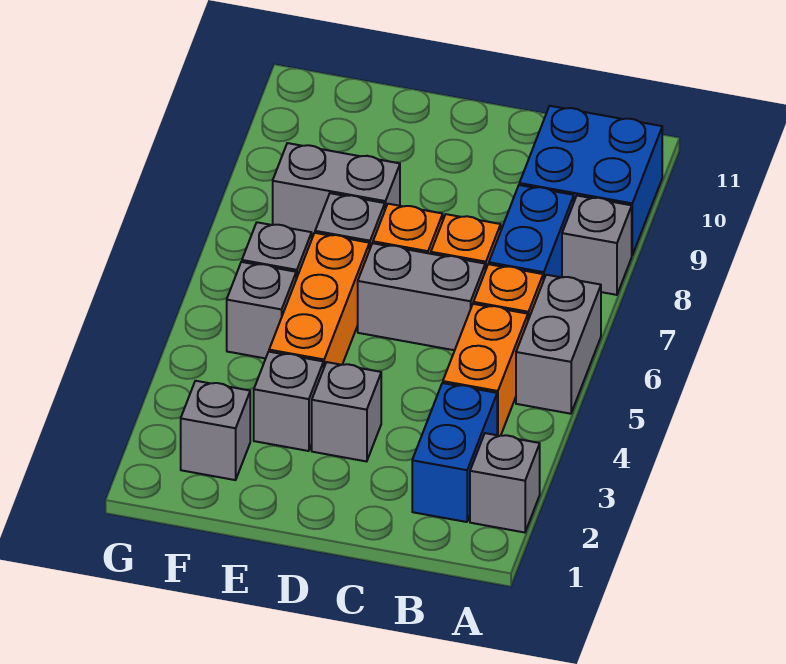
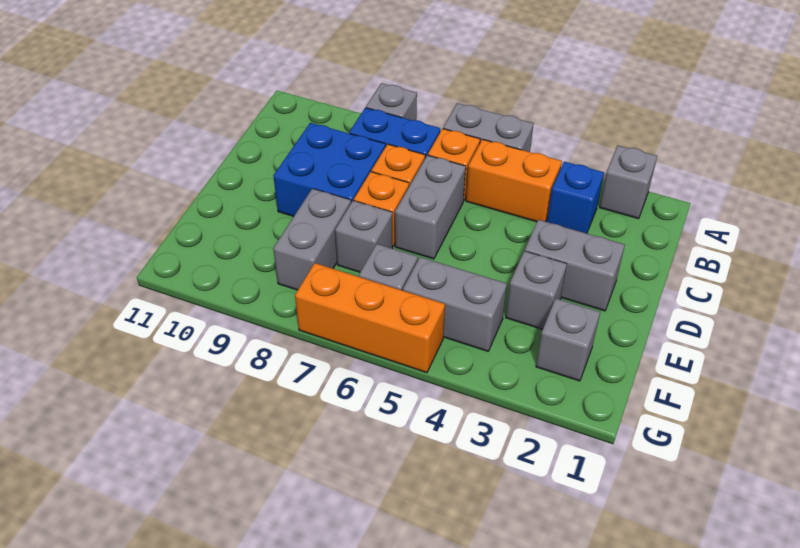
blue 2x2 brick [519,106,662,255] -> blue 2x2 brick moved to [273,123,385,216]
blue 1x2 brick [412,383,497,522] -> blue 1x1 brick [547,162,604,233]
grey 1x1 brick [312,362,381,462] -> grey 1x2 brick [525,220,625,311]
orange 1x3 brick [269,233,369,366] -> orange 1x3 brick moved to [295,263,445,373]
grey 1x1 brick [227,262,296,358] -> grey 1x2 brick [403,257,507,351]

